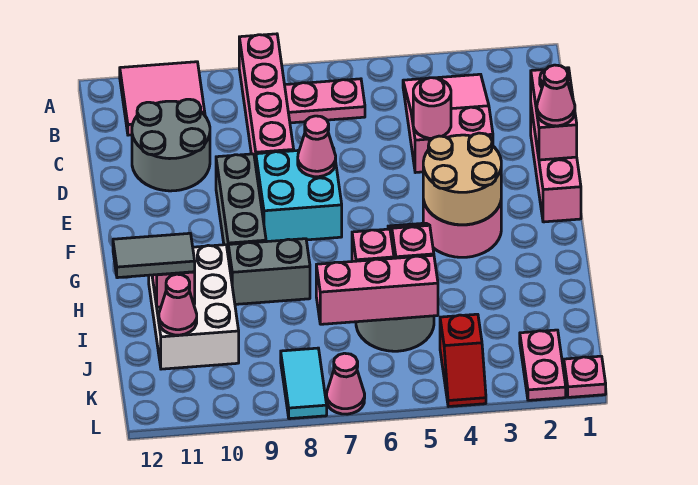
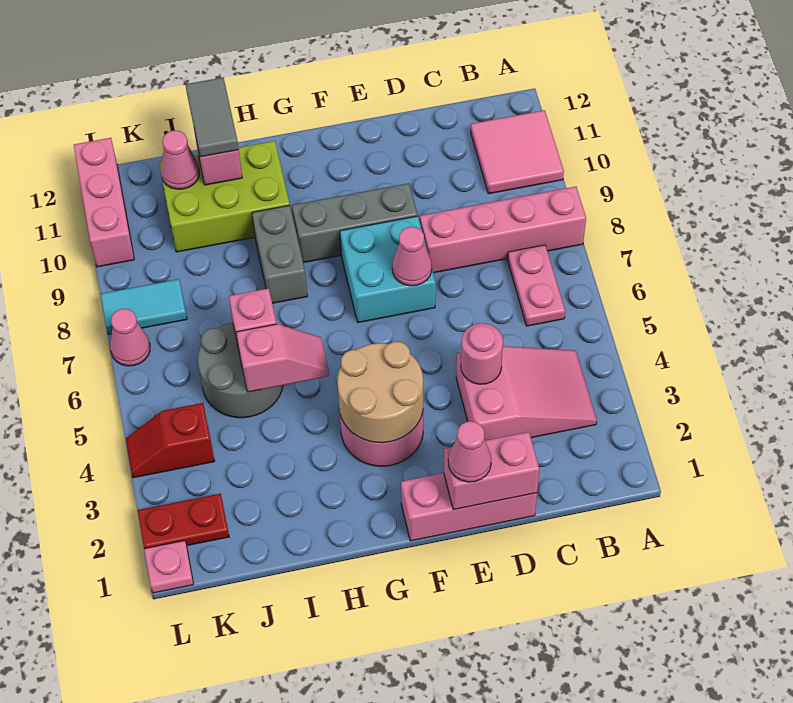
grey 2x2 round brick [132,99,210,191] -> none
white 2x3 brick [149,245,239,369] -> lime 2x3 brick [159,141,290,252]
pink 1x3 brick [316,255,438,324] -> pink 1x3 brick moved to [74,138,134,267]
pink 1x2 plate [520,330,566,400] -> red 1x2 plate [137,494,229,549]

